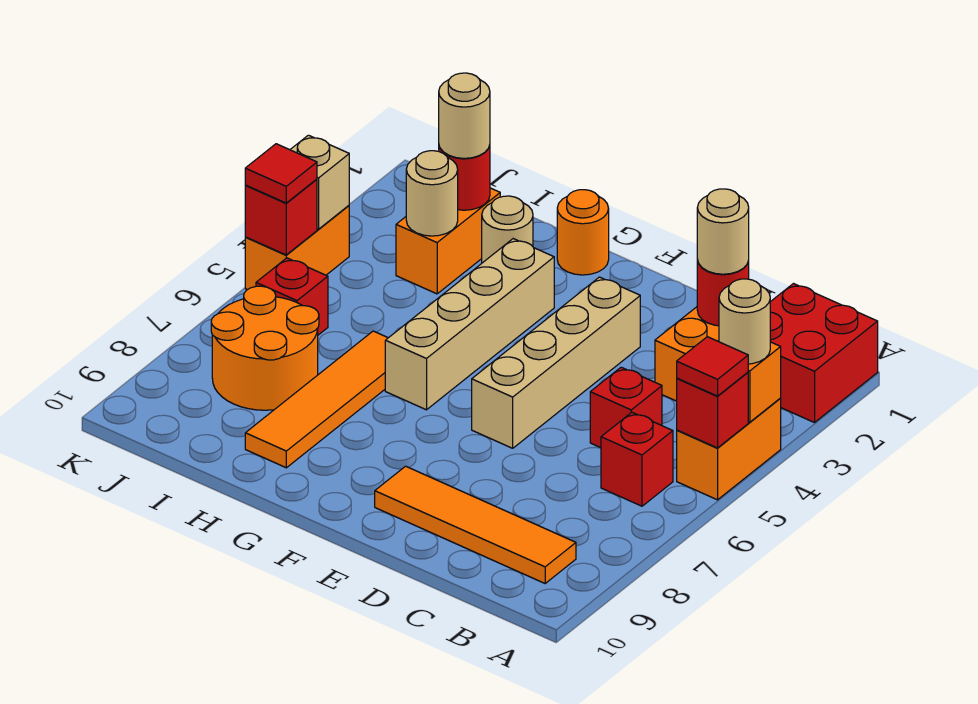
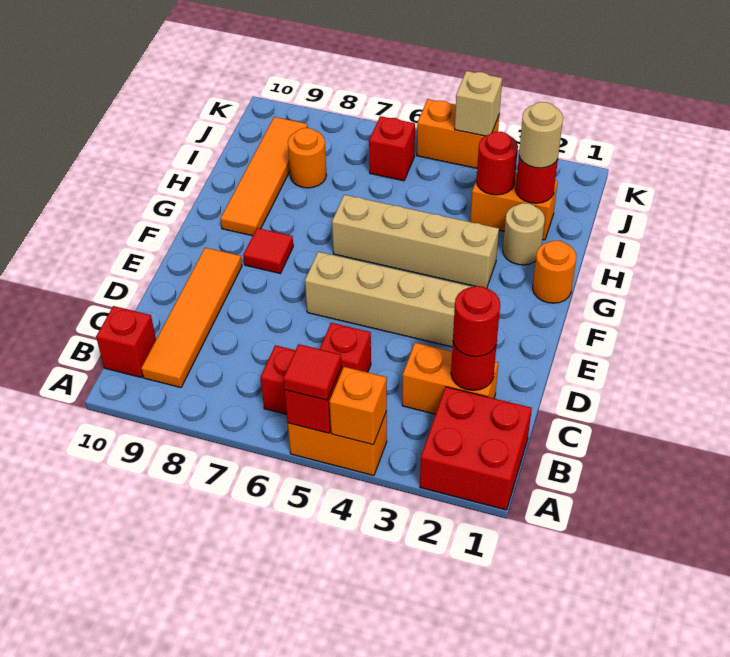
tan 1x1 round brick [719,279,770,364] -> none
tan 1x1 round brick [697,189,749,274] -> red 1x1 round brick [453,286,500,357]
orange 1x4 tile [245,331,388,468] -> orange 1x4 tile turned to [220,117,308,236]
tan 1x1 round brick [406,151,458,236] -> red 1x1 round brick [477,132,518,195]
orange 2x2 round brick [211,286,319,410] -> orange 1x1 round brick [288,128,326,188]
red 1x1 brick [245,179,317,255] -> red 1x1 brick moved to [96,306,156,378]
red 1x1 tile [245,144,317,203] -> red 1x1 tile moved to [243,228,293,273]

